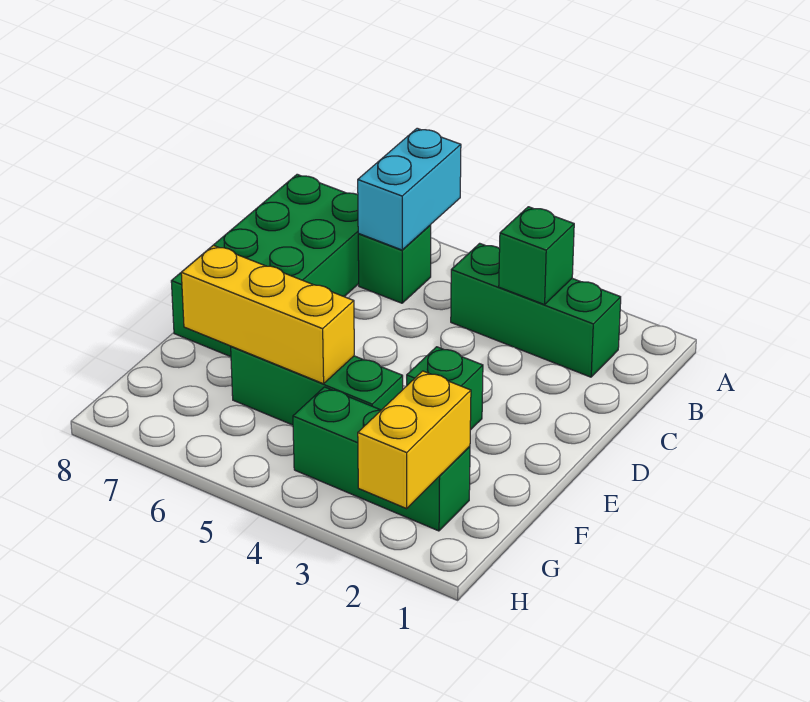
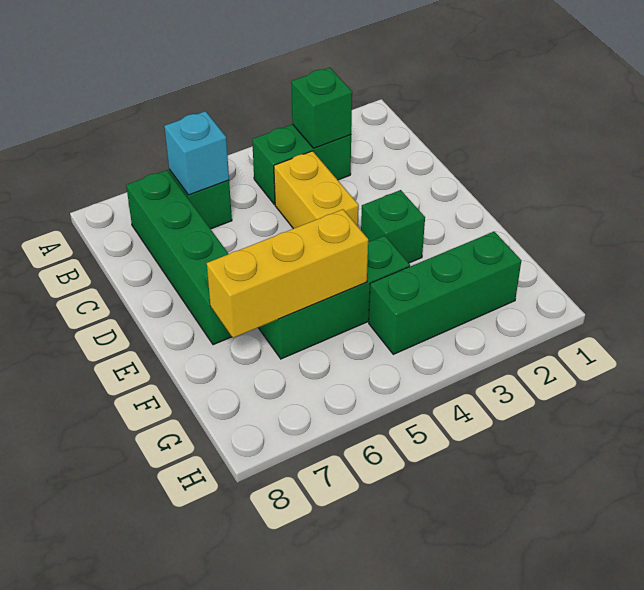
cyan 1x2 brick [358,128,461,250] -> cyan 1x1 brick [164,111,229,195]
green 1x3 brick [451,243,621,377] -> green 1x2 brick [252,124,351,204]
green 2x4 brick [171,174,359,357] -> green 1x4 brick [126,170,232,345]
yellow 1x2 brick [358,371,471,509] -> yellow 1x2 brick moved to [274,151,359,229]

